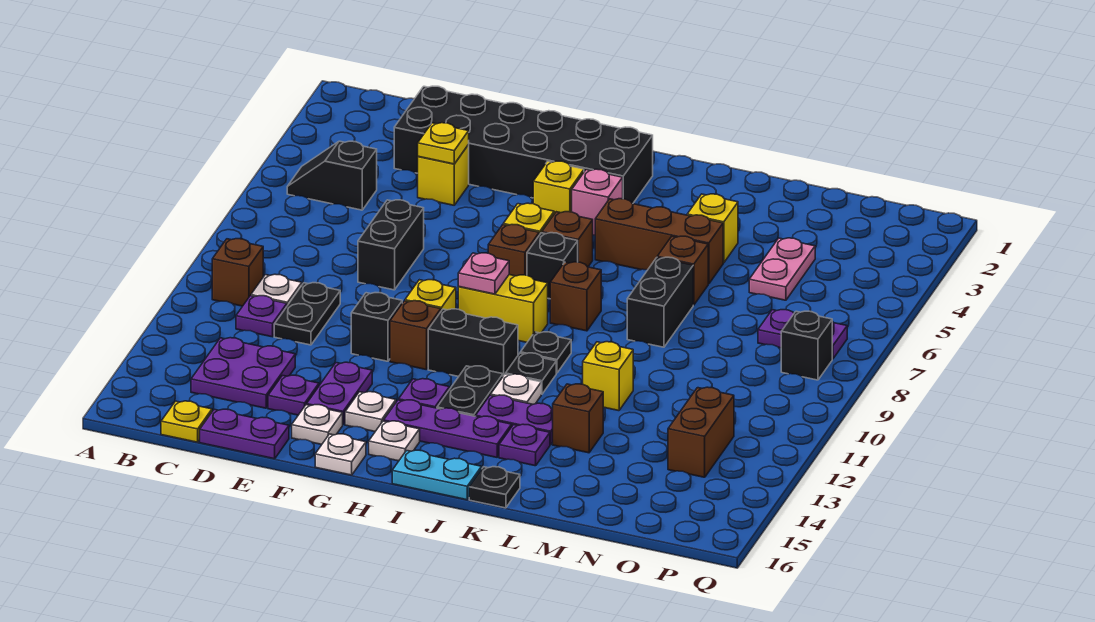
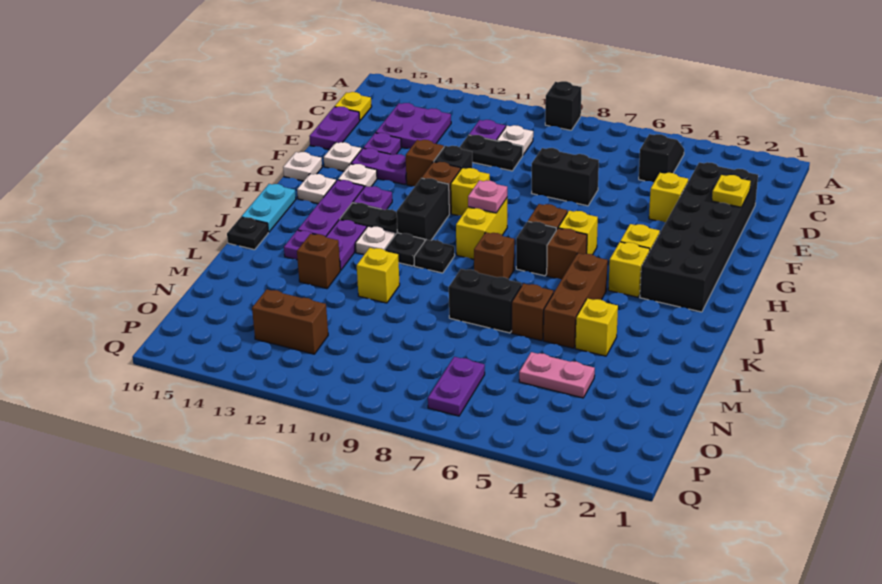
brown 1x1 brick [212,239,263,306] -> brown 1x1 brick moved to [406,140,444,186]
yellow 1x1 plate [418,123,469,164] -> yellow 1x1 plate moved to [712,175,751,207]
pink 1x1 brick [572,169,623,235] -> yellow 1x1 brick [608,242,650,297]
black 1x1 brick [781,311,832,380] -> black 1x1 brick moved to [545,81,582,130]

